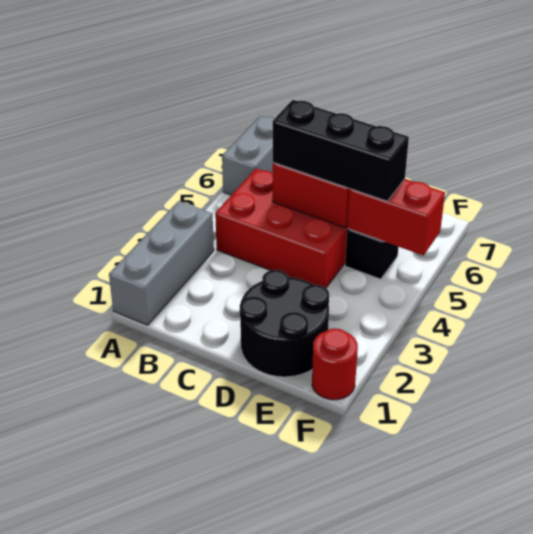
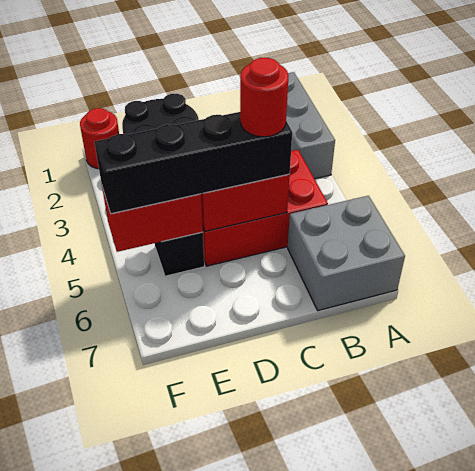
grey 1x2 brick [222,116,275,195] -> grey 2x2 brick [288,196,405,311]
black 1x3 brick [273,100,409,201] -> black 1x4 brick [95,112,292,214]
none -> red 1x1 round brick [240,58,289,137]

